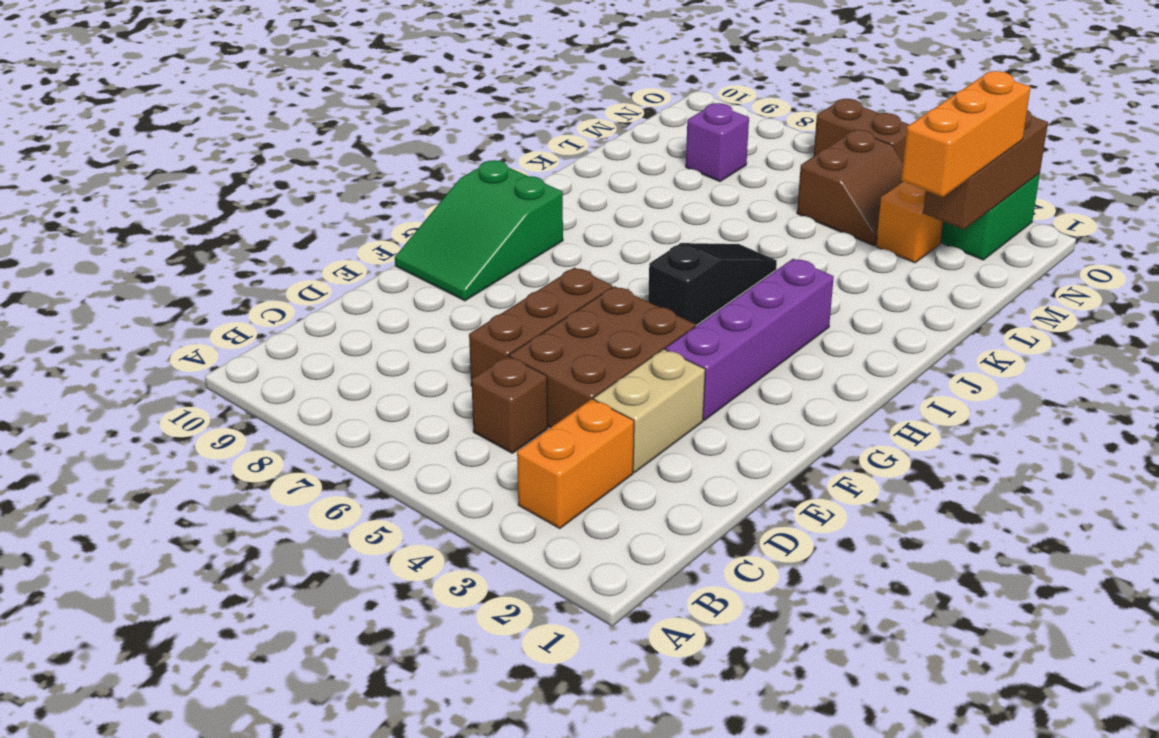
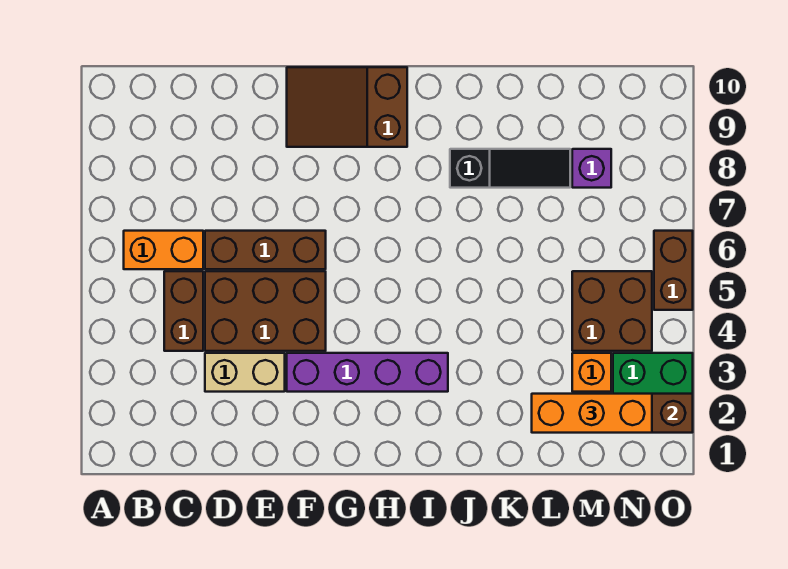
orange 1x2 brick [517,399,634,529] -> orange 1x2 brick moved to [124,231,203,269]
brown 1x1 brick [471,356,548,453] -> brown 1x2 brick [164,271,203,351]
green 2x3 slope [395,160,563,301] -> brown 2x3 slope [287,67,407,147]
black 1x3 slope [648,243,777,325] -> black 1x3 slope moved to [450,149,570,188]
brown 2x2 slope [797,130,903,246] -> brown 2x2 brick [572,271,652,351]

